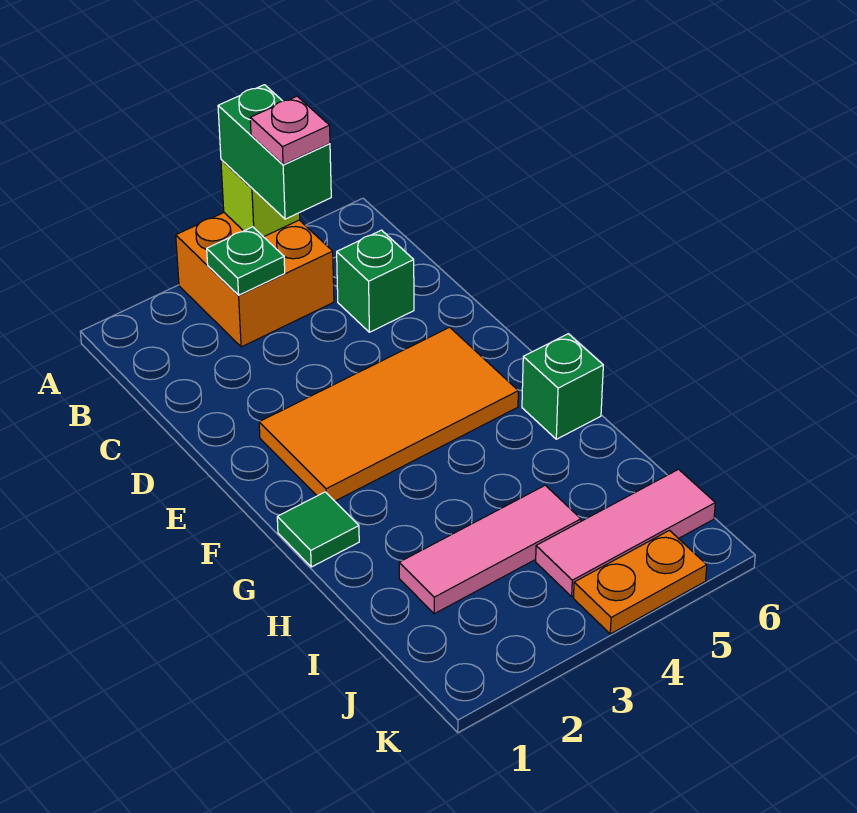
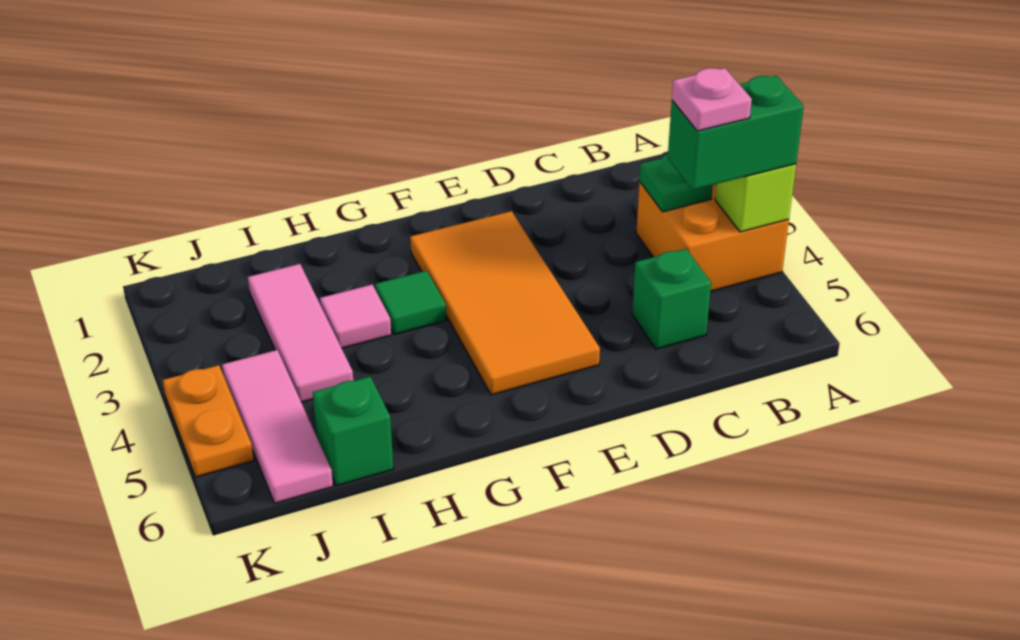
green 1x1 tile [277,492,359,567] -> green 1x1 tile moved to [375,271,446,334]
green 1x1 brick [522,334,603,439] -> green 1x1 brick moved to [313,377,393,486]
none -> pink 1x1 tile [320,285,391,348]

